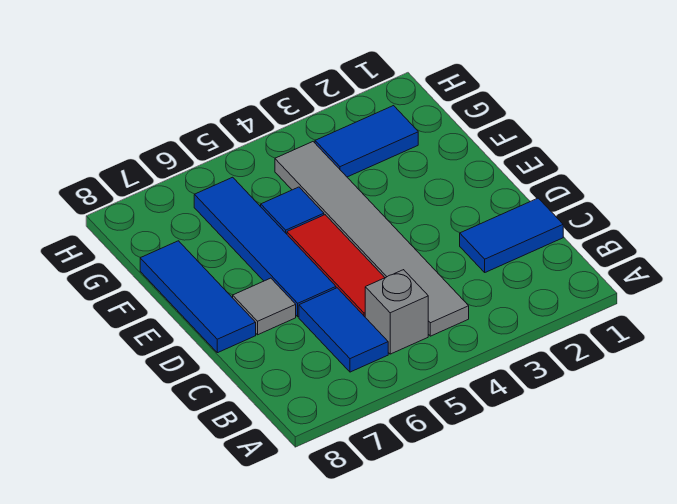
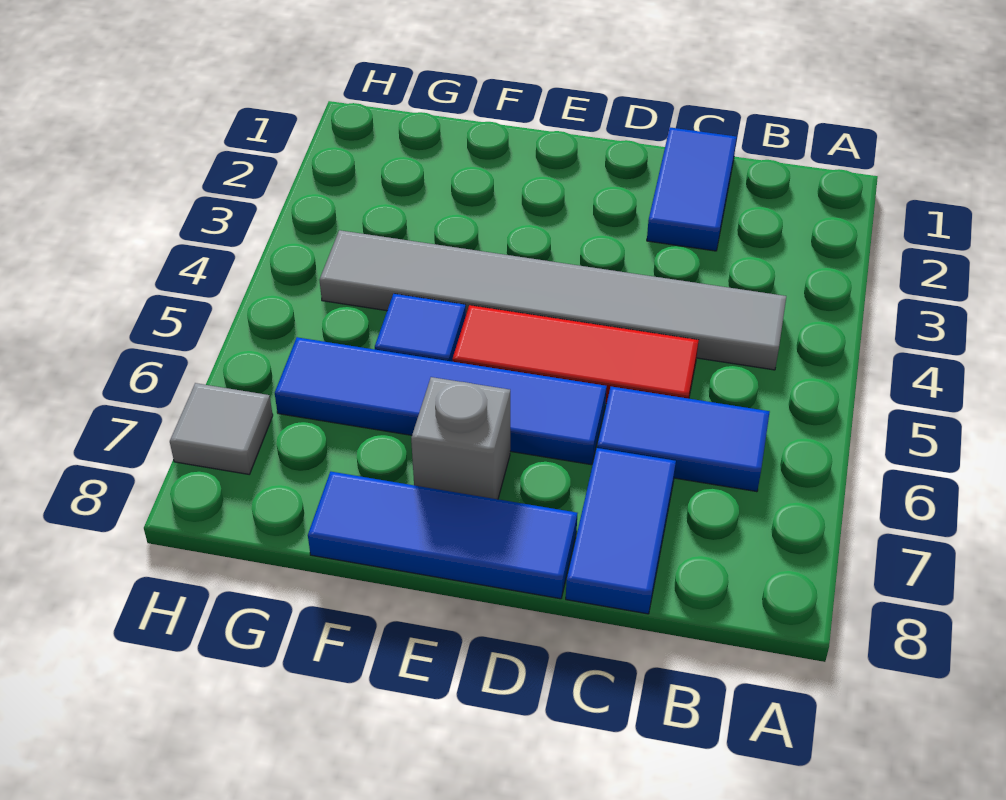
grey 1x1 brick [365,270,428,354] -> grey 1x1 brick moved to [411,377,510,499]
grey 1x1 tile [233,278,296,335] -> grey 1x1 tile moved to [170,383,273,474]
blue 1x2 tile [315,106,418,177] -> blue 1x2 tile moved to [566,448,676,614]

